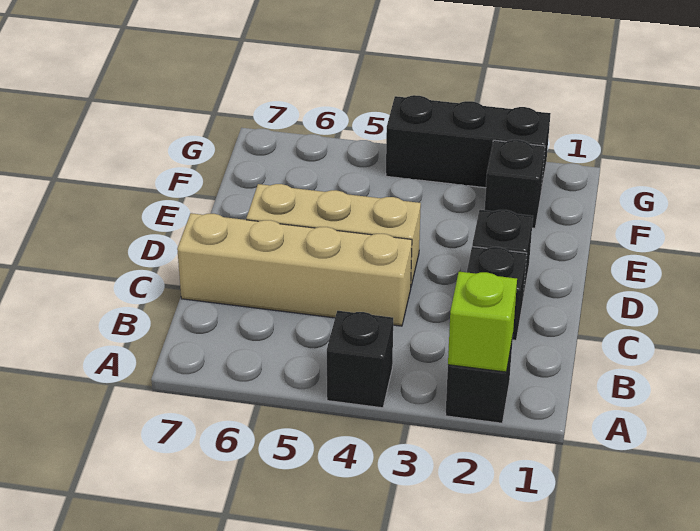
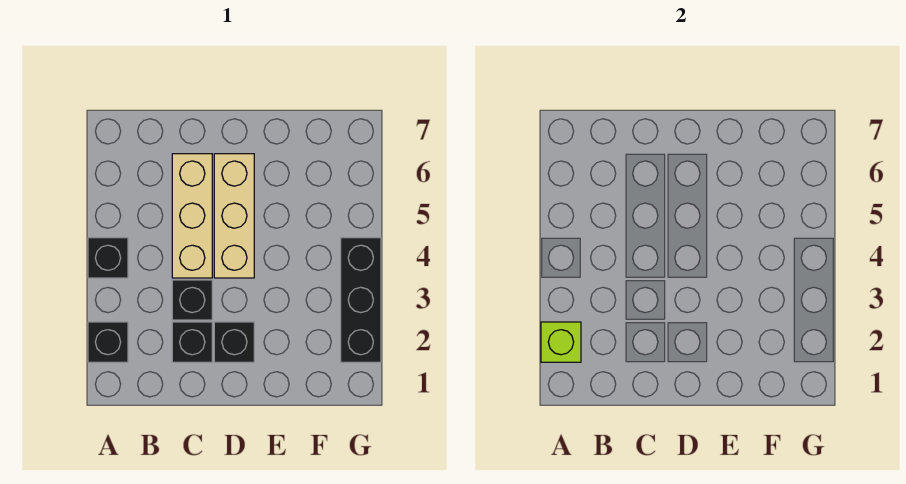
tan 1x4 brick [177,213,412,326] -> tan 1x3 brick [172,154,212,278]
black 1x1 brick [485,140,545,228] -> black 1x1 brick moved to [172,280,212,320]

